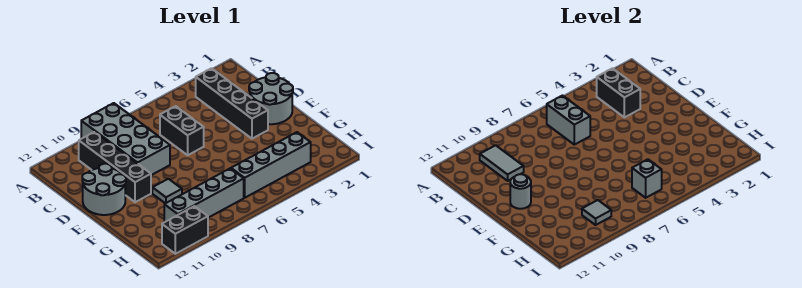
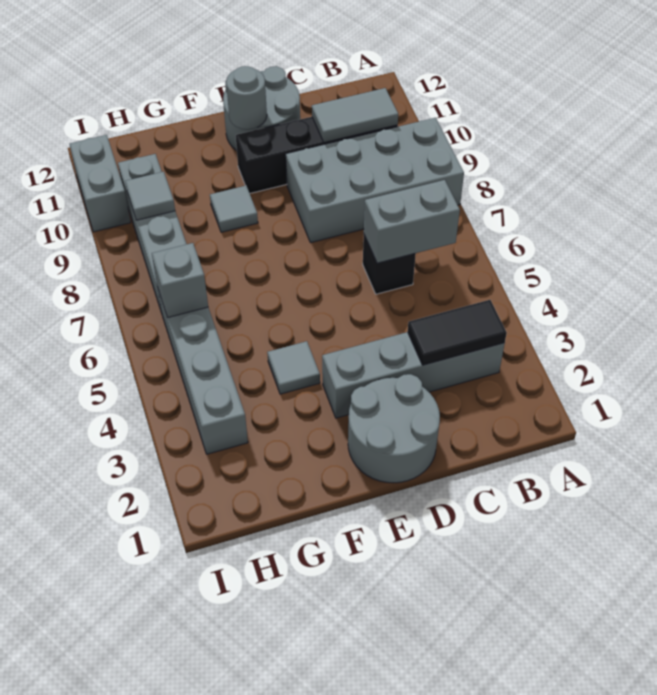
black 1x4 brick [196,68,268,139] -> grey 1x4 brick [322,332,505,418]
black 1x2 brick [597,68,640,117] -> black 1x2 tile [408,300,507,365]
black 1x2 brick [160,106,204,155] -> black 1x1 brick [363,235,416,294]
none -> grey 1x1 tile [267,341,320,394]
black 1x2 brick [162,206,208,254] -> grey 1x2 brick [69,135,131,232]

